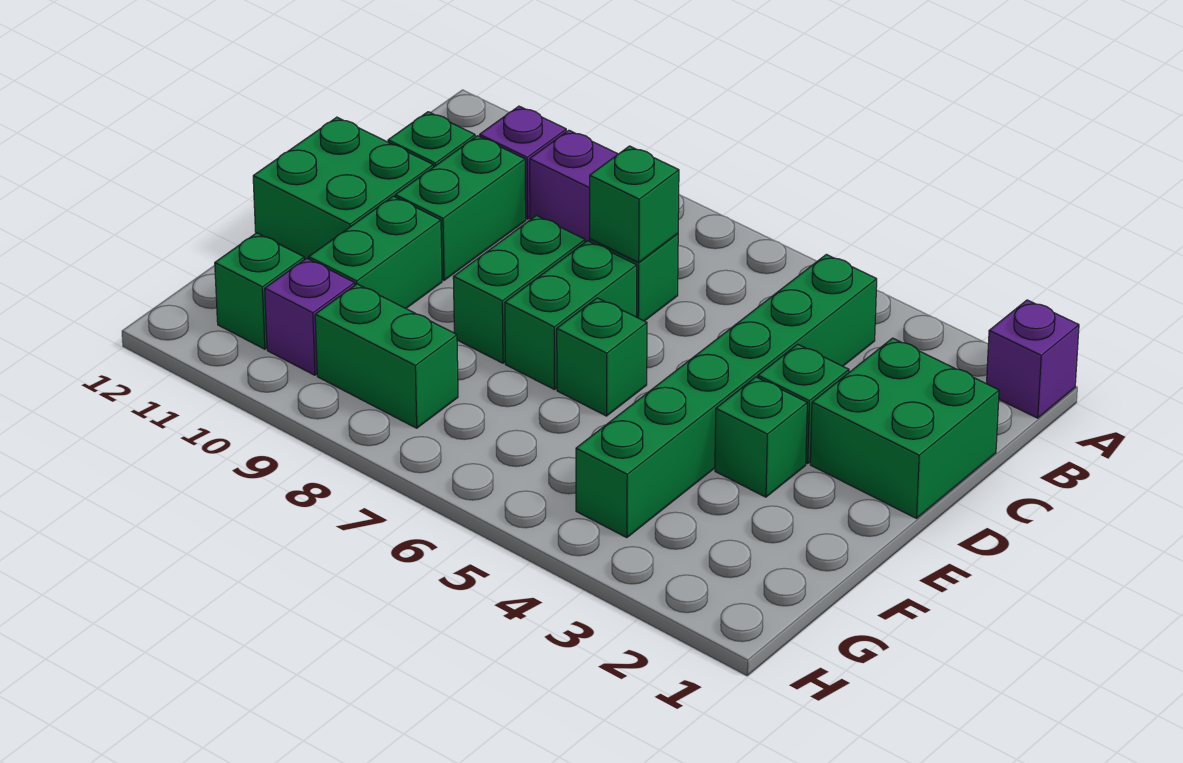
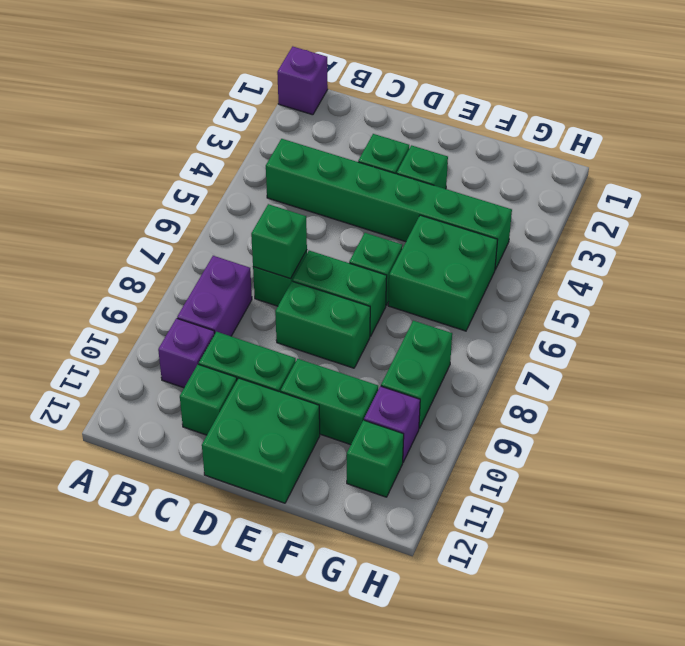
green 2x2 brick [810,338,999,518] -> green 2x2 brick moved to [388,215,497,331]

